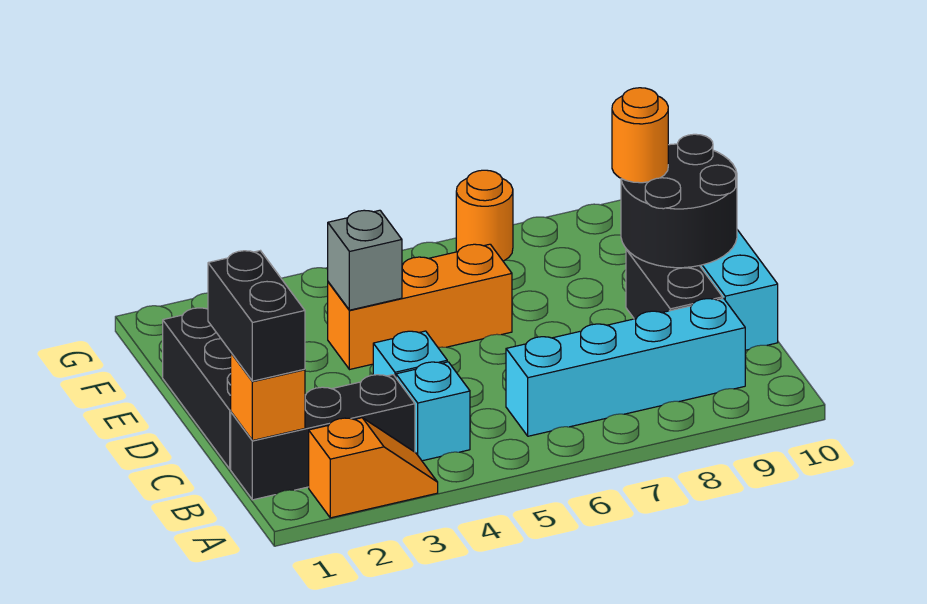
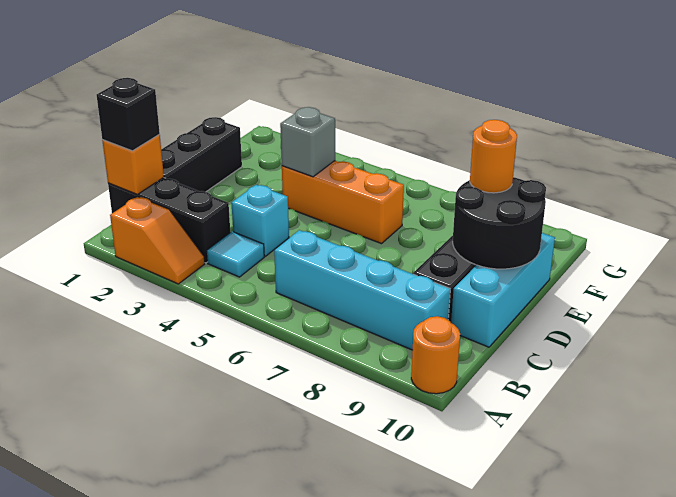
black 1x2 brick [208,251,305,381] -> black 1x1 brick [97,78,160,151]
cyan 1x1 brick [396,362,470,461] -> cyan 1x1 tile [207,232,264,277]
orange 1x1 round brick [456,170,513,261] -> orange 1x1 round brick moved to [411,316,460,394]

